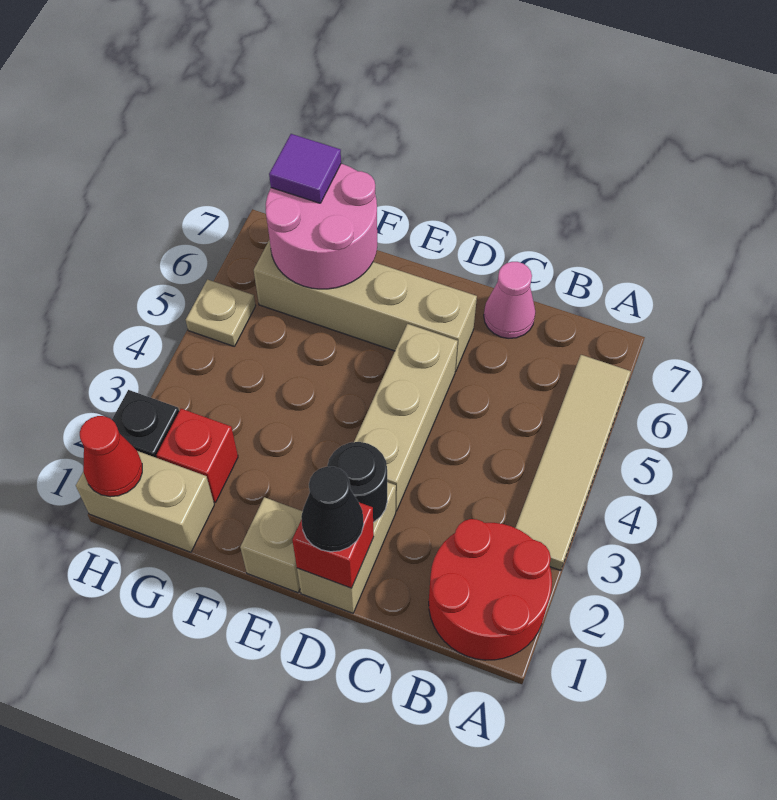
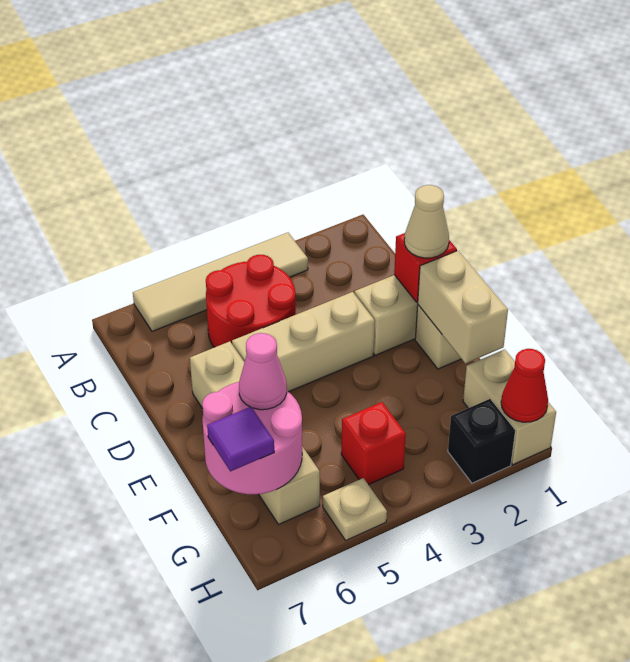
red 2x2 round brick [429,519,552,660] -> red 2x2 round brick moved to [206,255,296,347]
pink 1x1 cone [484,262,535,338] -> pink 1x1 cone moved to [239,333,287,410]
black 1x1 cone [301,467,364,552] -> tan 1x1 cone [404,185,449,258]
black 1x1 round brick [327,442,387,522] -> none
none -> tan 1x2 brick [418,251,508,364]
red 1x1 brick [156,409,238,502] -> red 1x1 brick moved to [341,402,406,485]

